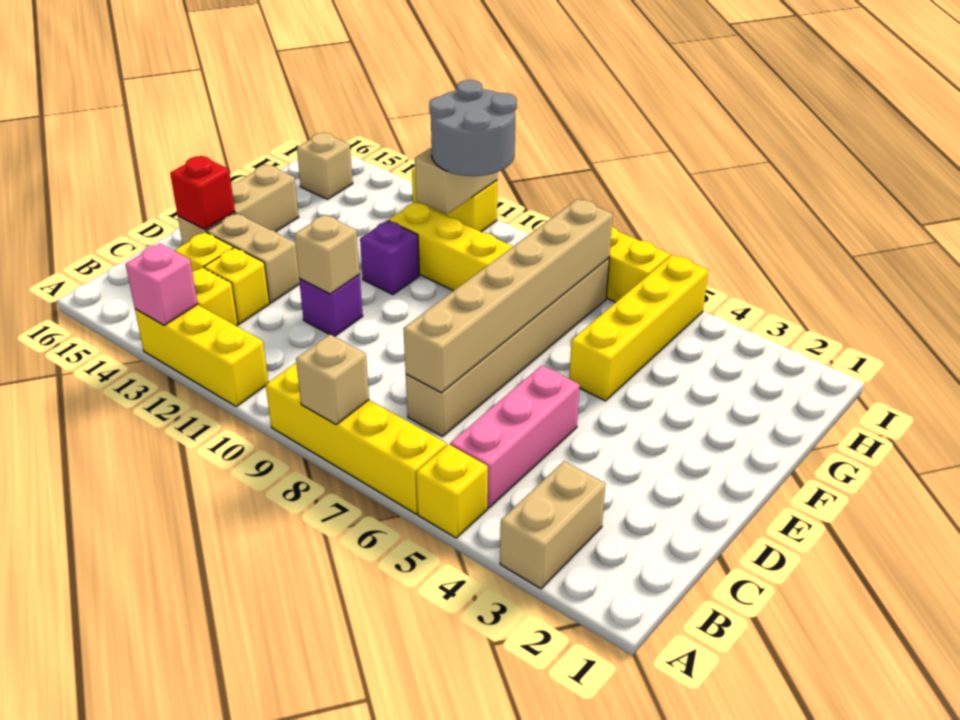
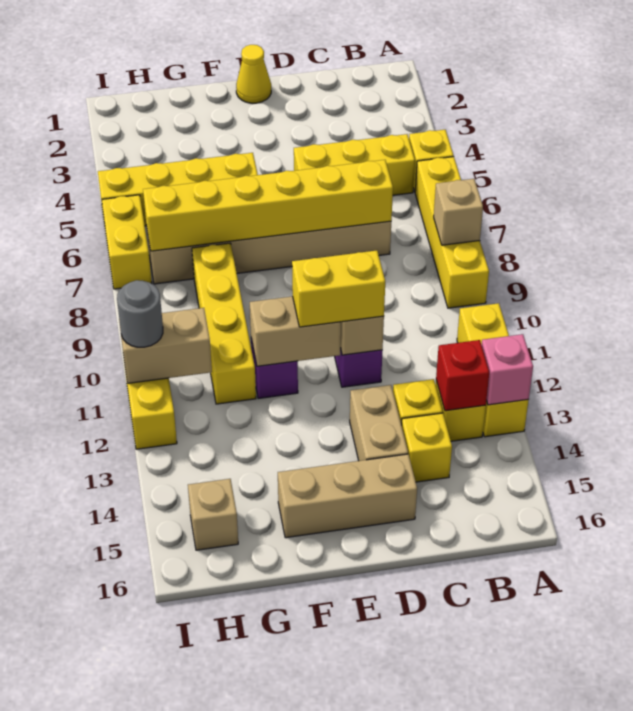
tan 1x2 brick [500,461,606,589] -> tan 1x2 brick moved to [250,296,341,366]
pink 1x3 brick [450,365,580,508] -> yellow 1x3 brick [294,134,415,195]
tan 1x6 brick [403,199,613,393] -> yellow 1x6 brick [143,160,393,251]
none -> yellow 1x2 brick [292,250,385,327]
red 1x1 brick [170,156,235,230] -> red 1x1 brick moved to [436,340,489,411]
none -> yellow 1x1 cone [236,45,271,103]
grey 2x2 round brick [429,80,517,176] -> grey 1x1 round brick [117,280,163,347]

